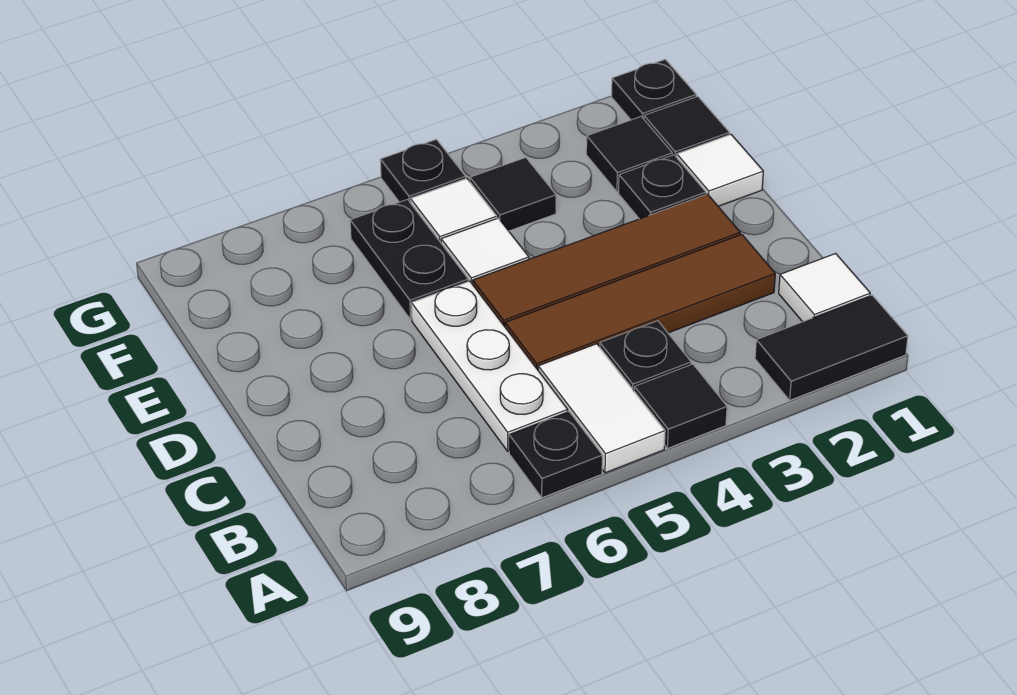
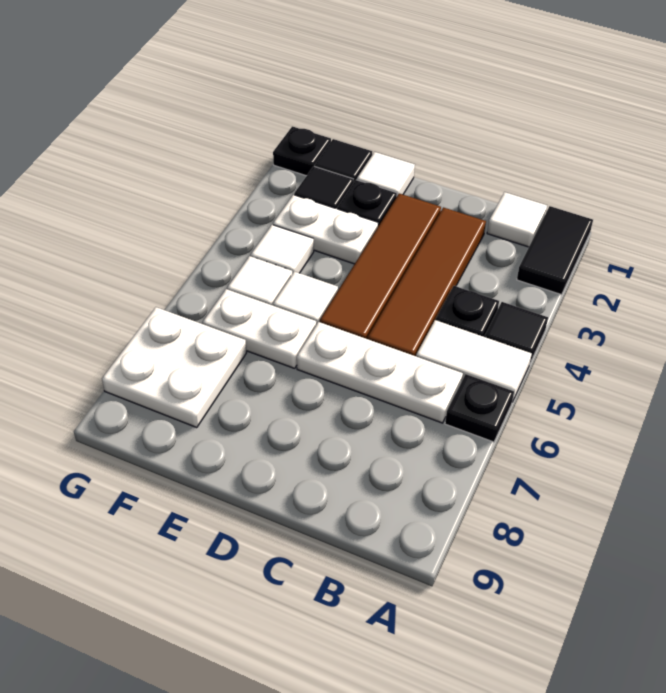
none -> white 1x2 plate [273,195,378,264]
black 1x2 plate [350,199,468,320] -> white 1x2 plate [203,289,316,368]
black 1x1 tile [470,157,556,231] -> white 1x1 tile [251,225,314,274]
none -> white 2x2 plate [102,307,247,428]
black 1x1 plate [380,139,466,203] -> none

